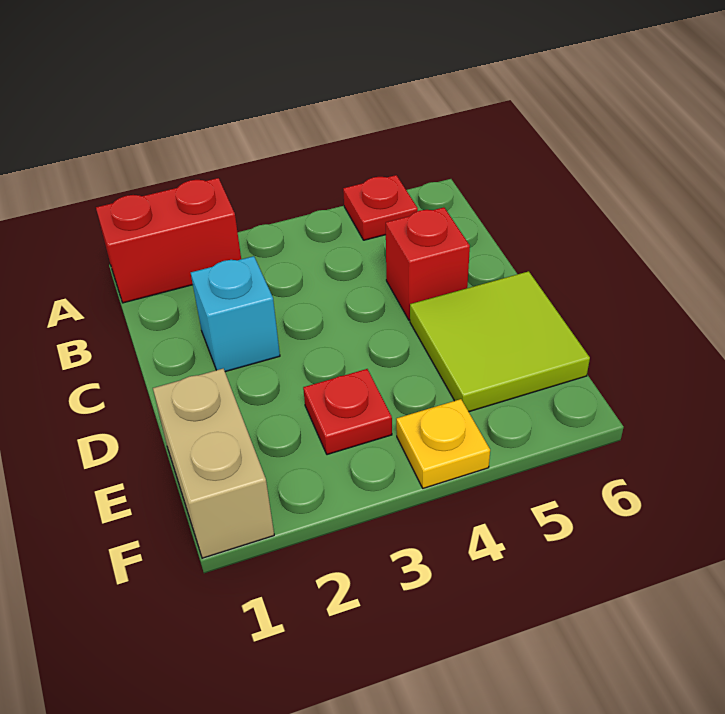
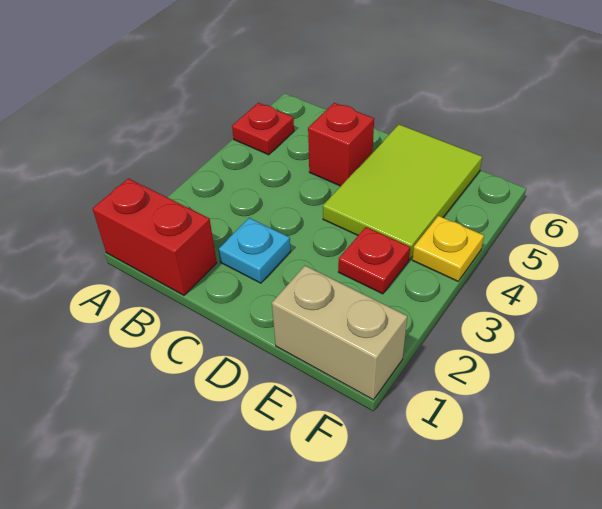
red 1x2 brick [96,178,241,303] -> red 1x2 brick turned to [93,179,217,295]
cyan 1x1 brick [191,256,280,372] -> cyan 1x1 plate [218,218,291,283]
lime 2x2 tile [410,271,590,412] -> lime 2x3 tile [323,125,482,259]

